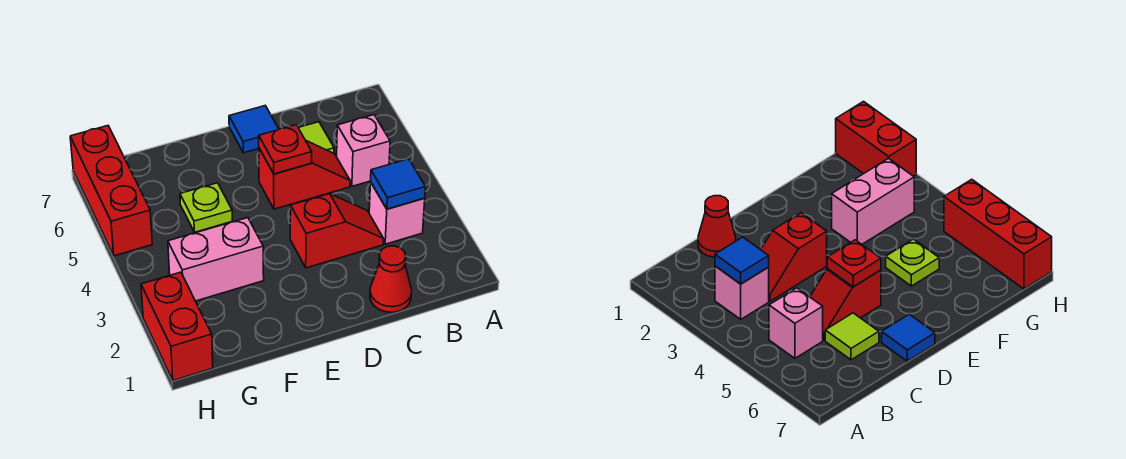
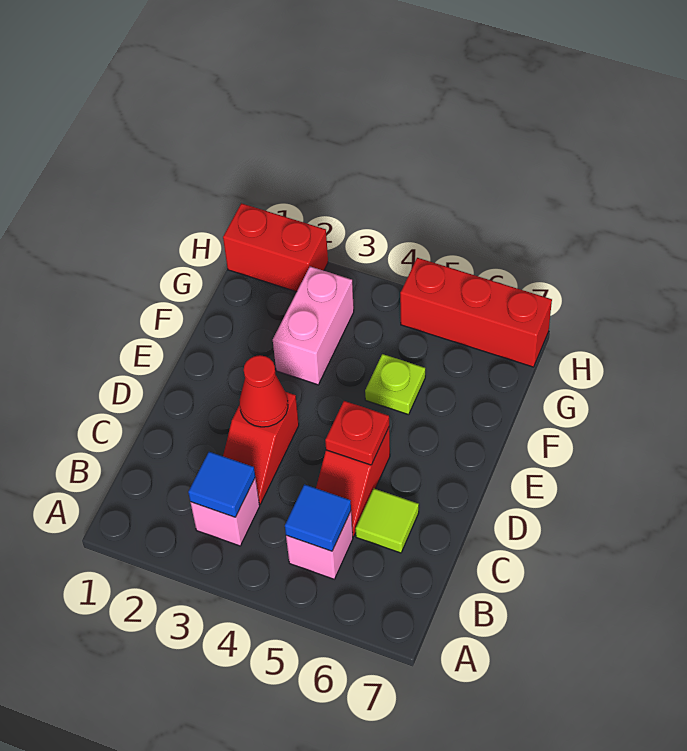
red 1x1 cone [370,246,412,312] -> red 1x1 cone moved to [240,355,288,427]
blue 1x1 tile [229,106,279,153] -> blue 1x1 tile moved to [285,484,351,551]

